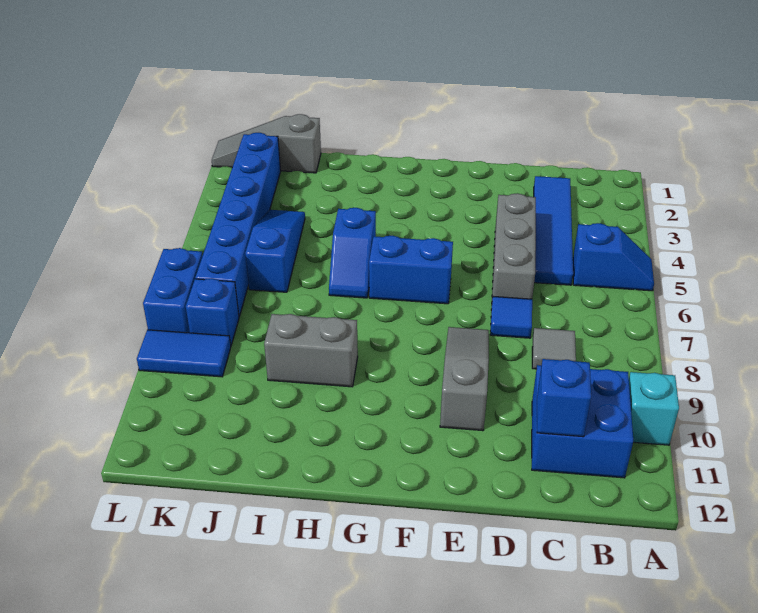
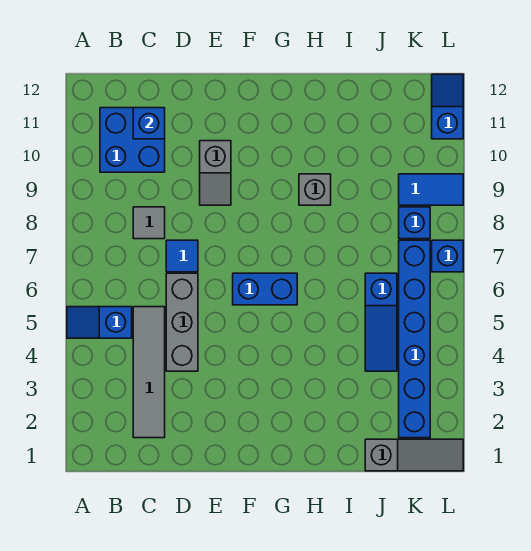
cyan 1x1 brick [629,372,679,445] -> none
blue 1x4 tile [534,176,573,285] -> grey 1x4 tile [133,307,165,438]
grey 1x3 slope [440,327,489,431] -> grey 1x2 slope [200,141,231,205]
blue 1x2 slope [329,208,376,298] -> blue 1x2 slope moved to [432,74,463,139]
grey 1x2 brick [264,314,358,387] -> grey 1x1 brick [299,174,331,205]
blue 1x2 brick [143,248,203,333] -> blue 1x1 brick [432,240,463,272]

